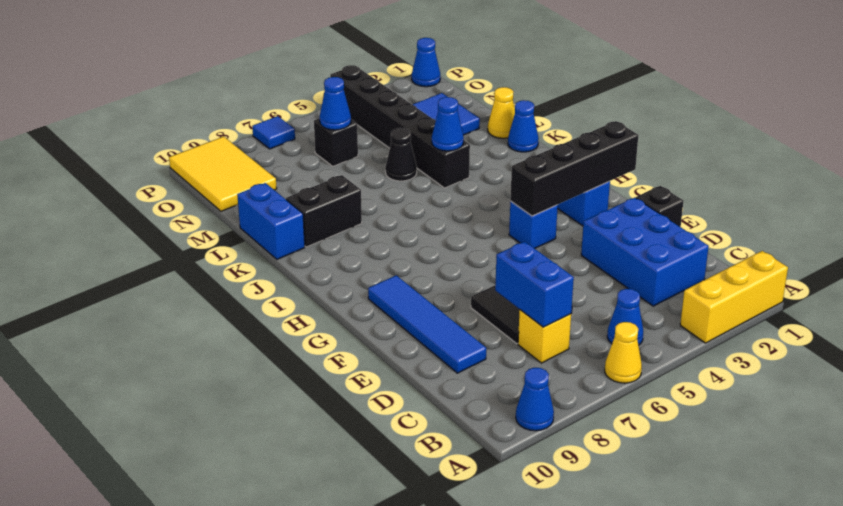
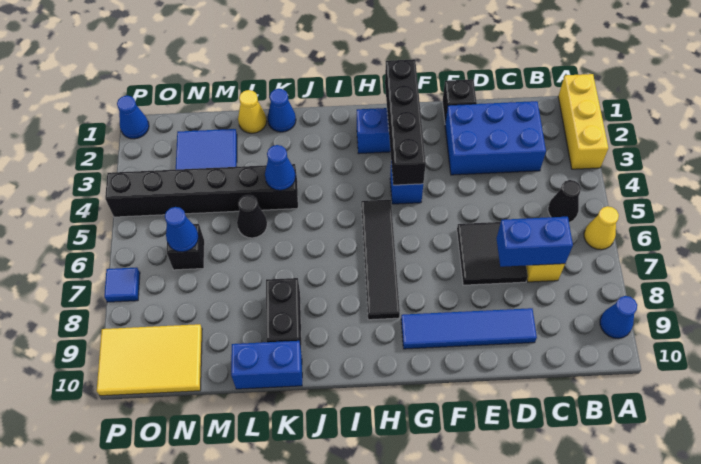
blue 1x1 cone [607,289,643,345] -> black 1x1 cone [548,180,581,222]
none -> black 1x4 tile [361,200,400,320]

